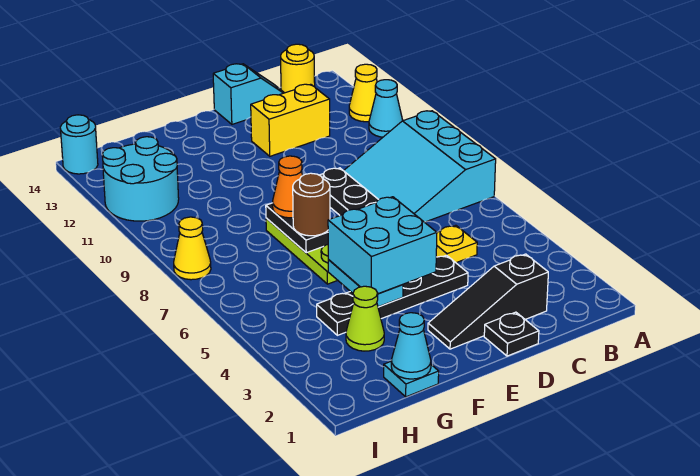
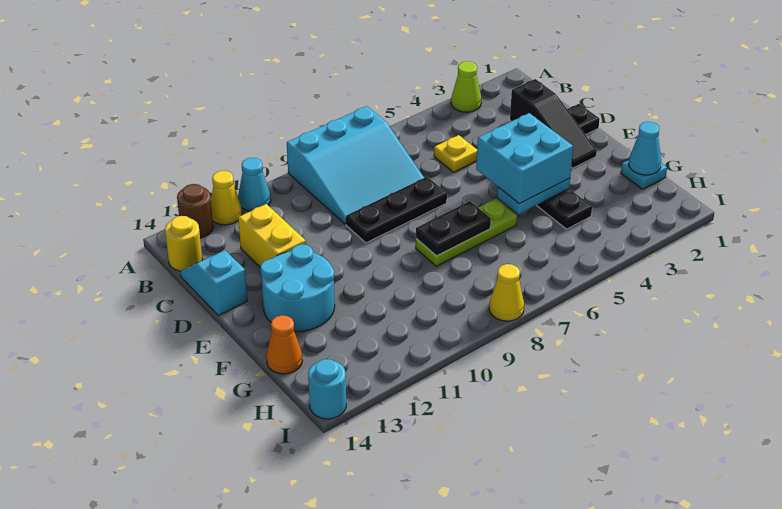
brown 1x1 round brick [293,173,330,236] -> brown 1x1 round brick moved to [177,184,213,238]
orange 1x1 cone [273,156,303,218] -> orange 1x1 cone moved to [266,315,303,374]
lime 1x1 cone [346,286,384,351] -> lime 1x1 cone moved to [451,61,481,112]
cyan 2x2 round brick [102,137,179,221] -> cyan 2x2 round brick moved to [260,244,335,331]

